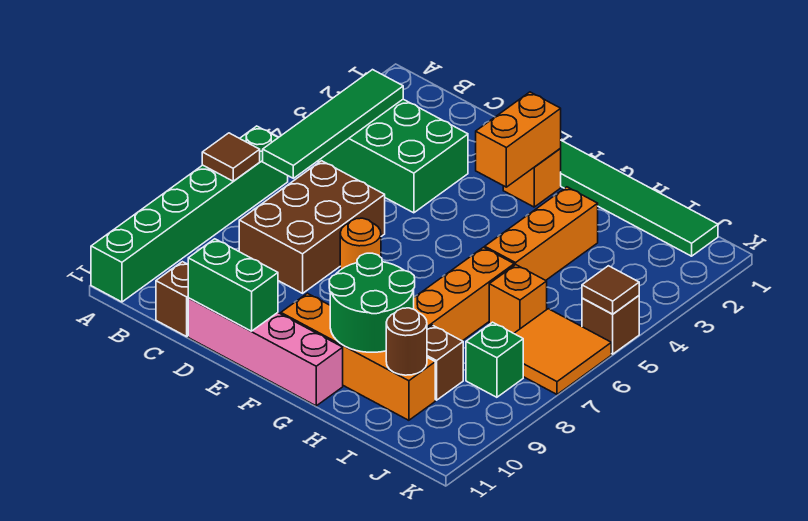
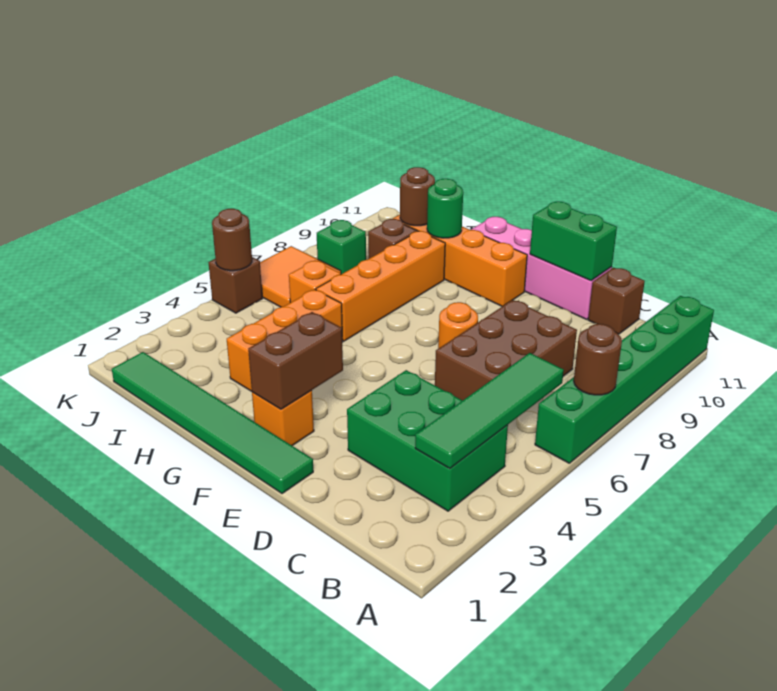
brown 1x1 tile [202,133,260,181] -> brown 1x1 round brick [574,324,622,395]
orange 1x2 brick [476,92,561,187] -> brown 1x2 brick [248,312,343,409]
green 2x2 round brick [329,253,415,352] -> green 1x1 round brick [427,179,463,238]
brown 1x1 tile [582,266,639,314] -> brown 1x1 round brick [212,209,252,271]

